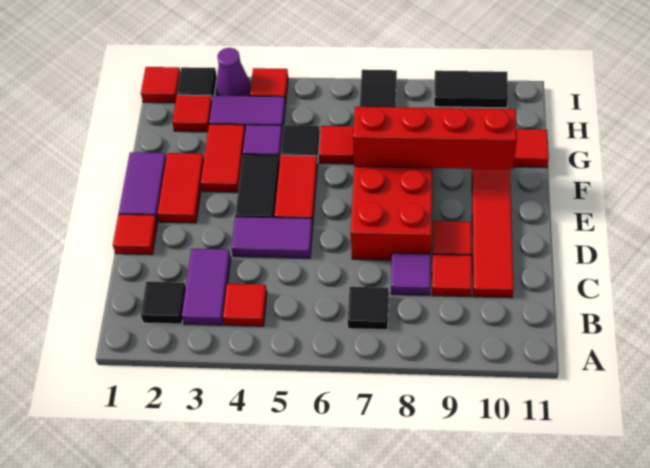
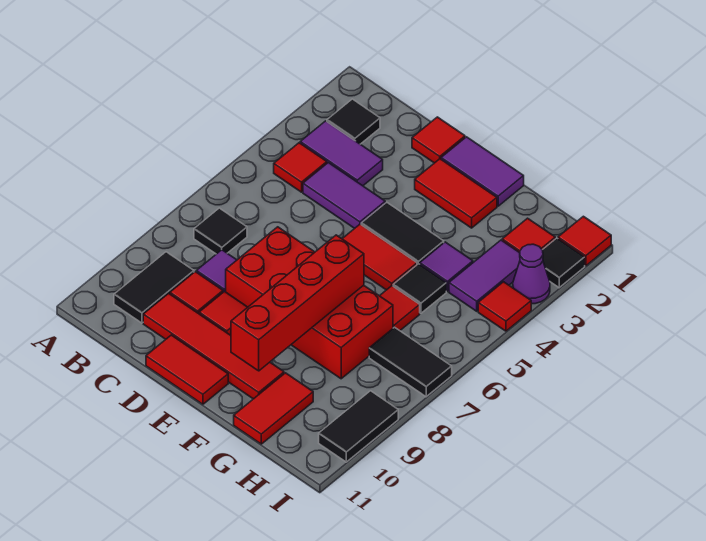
none -> black 1x2 tile [114,252,194,323]
purple 1x2 tile [231,217,313,258] -> purple 1x2 tile turned to [303,163,385,228]
red 1x2 tile [201,124,245,192] -> red 1x2 tile moved to [146,335,228,404]

